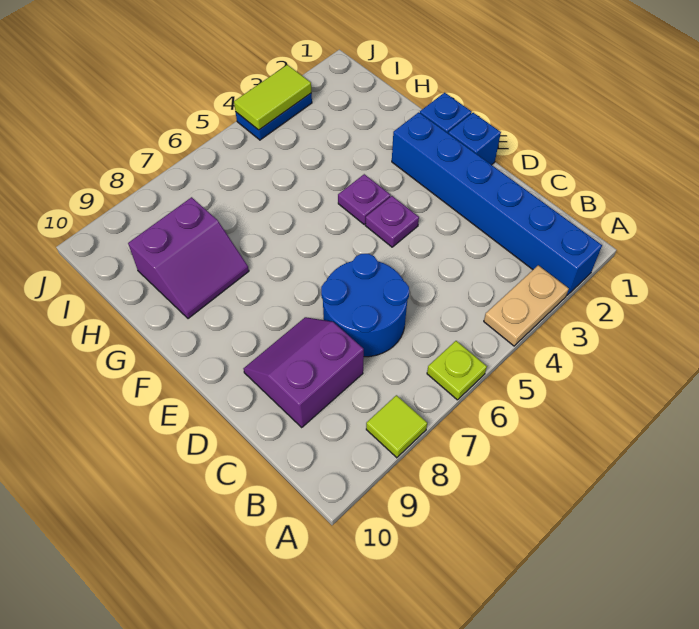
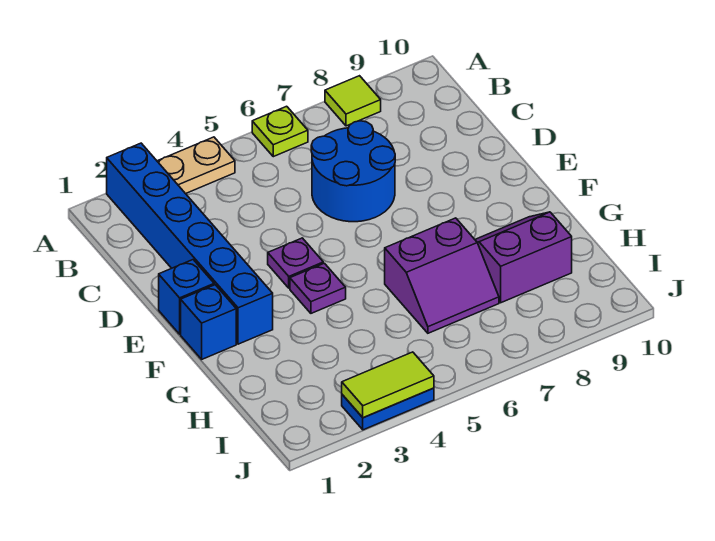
purple 2x2 slope [244,317,364,427] -> purple 2x2 slope moved to [385,218,499,333]

